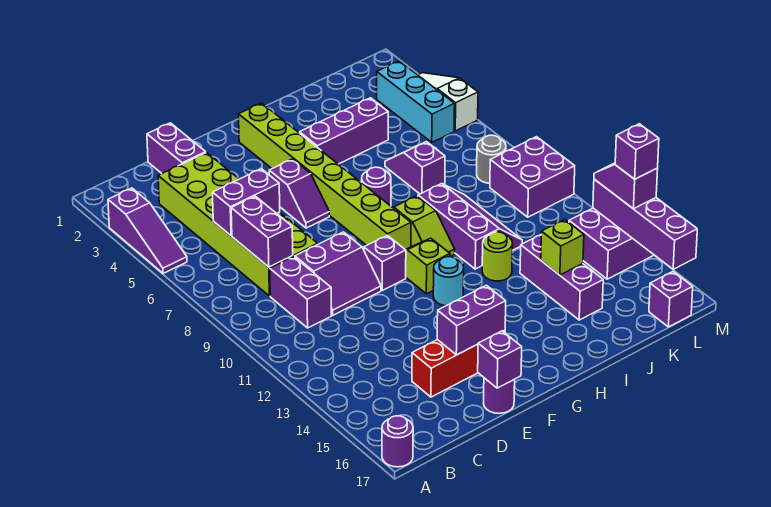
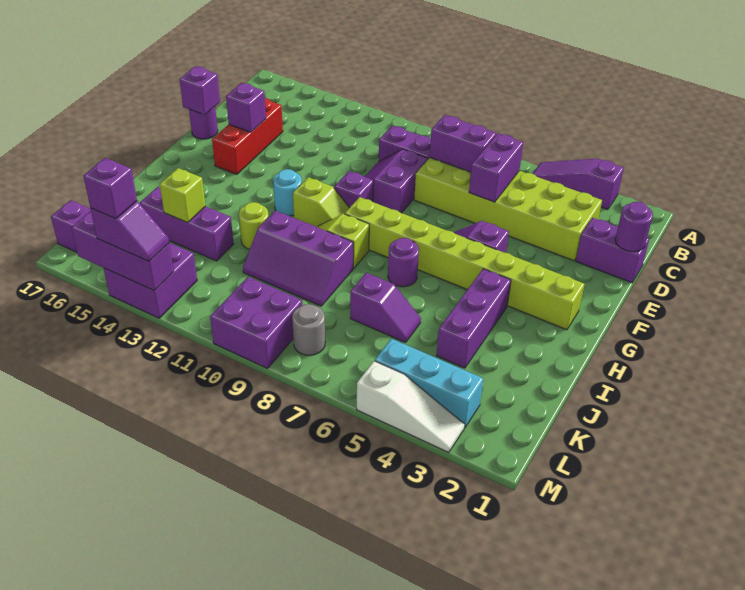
purple 1x1 round brick [382,416,413,467] -> purple 1x1 round brick moved to [615,202,653,252]
purple 1x2 brick [437,285,506,355] -> purple 1x1 brick [226,83,266,132]
purple 1x4 brick [593,179,697,269] -> purple 1x3 brick [71,211,174,291]

